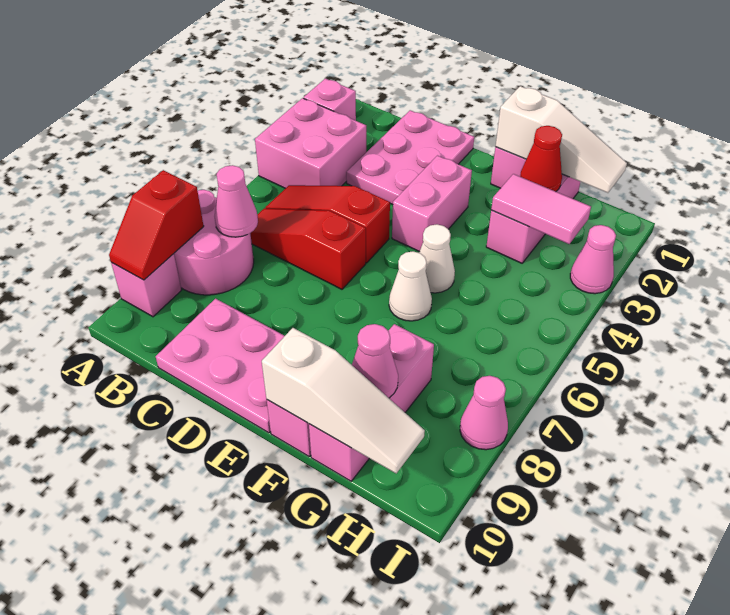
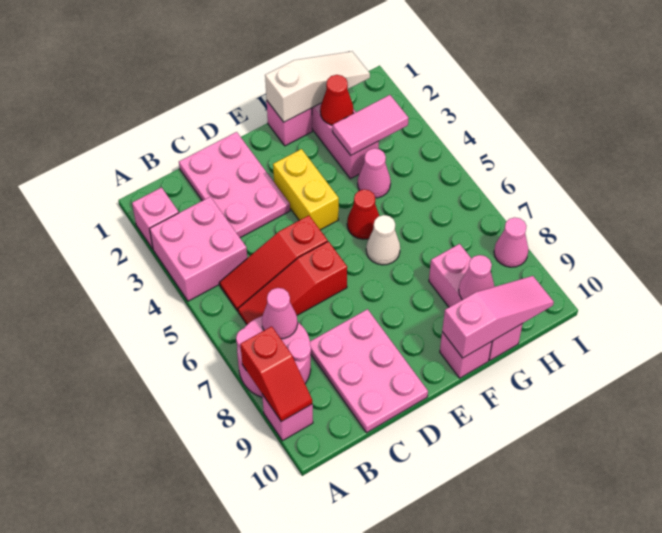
pink 2x3 plate [156,299,284,433] -> pink 2x3 plate turned to [310,309,428,433]
pink 1x2 brick [392,156,472,252] -> yellow 1x2 brick [273,149,339,230]
white 1x1 cone [419,224,455,293] -> red 1x1 cone [347,189,379,239]
white 1x3 slope [262,328,425,473] -> pink 1x3 slope [442,276,554,358]
pink 1x1 cone [570,225,616,294] -> pink 1x1 cone moved to [358,148,391,198]

